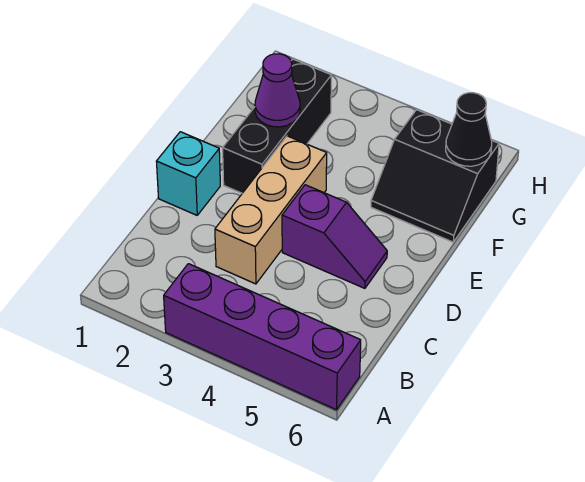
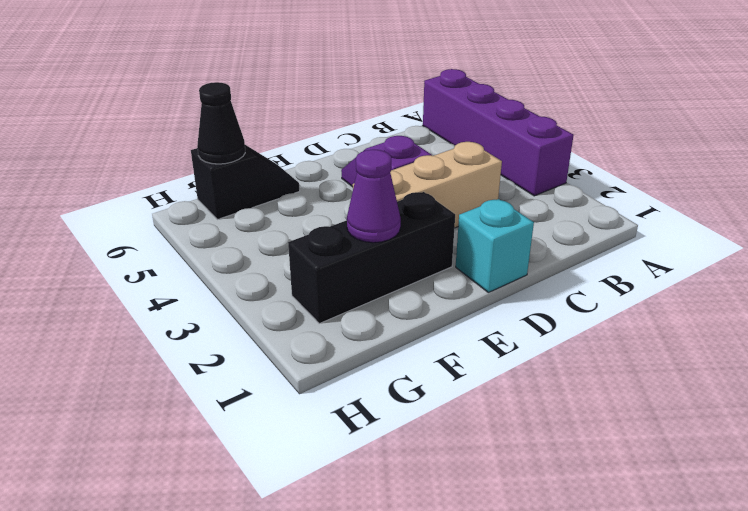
black 2x2 slope [371,110,499,242] -> black 1x2 slope [191,145,300,220]

